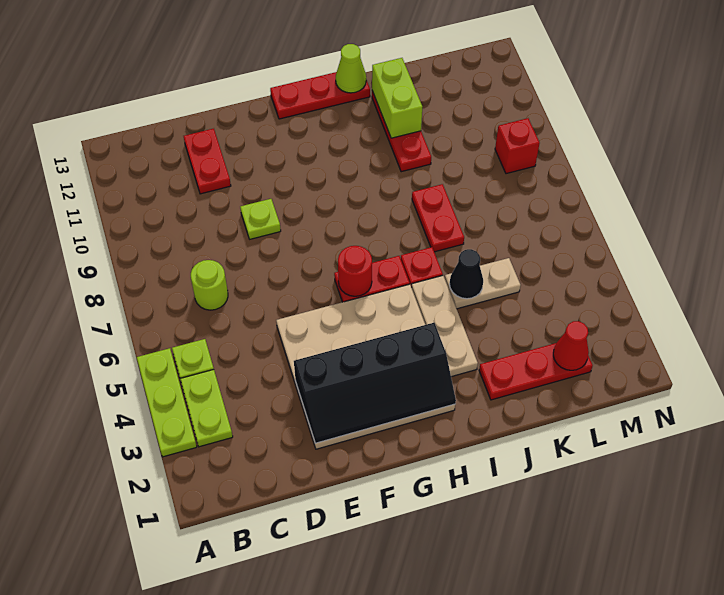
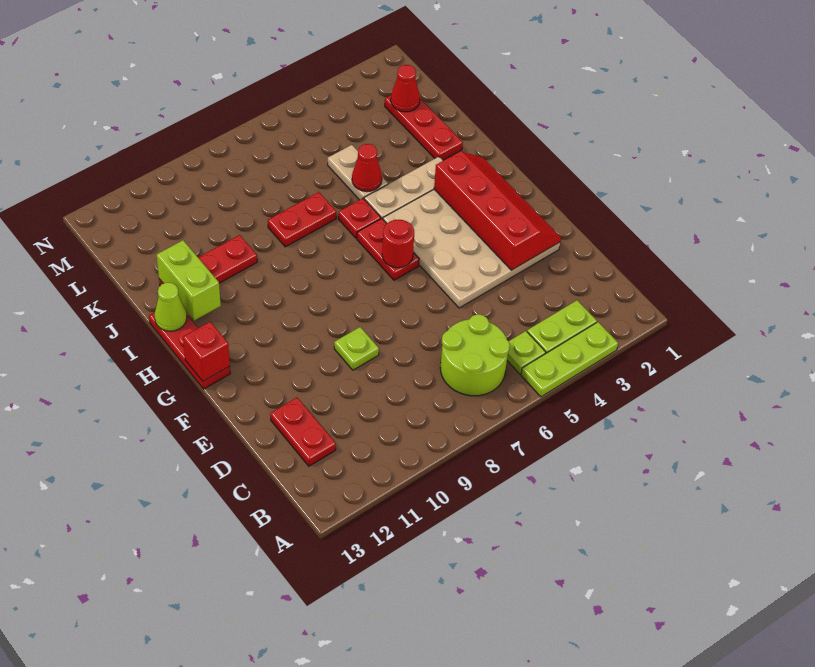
lime 1x1 round brick [191,260,228,310] -> lime 2x2 round brick [440,314,510,396]
red 1x2 plate [184,129,231,194] -> red 1x2 plate turned to [270,398,336,466]
black 2x4 slope [294,323,456,443] -> red 2x4 slope [434,151,561,270]
black 1x1 cone [450,249,483,299] -> red 1x1 cone [352,144,382,192]
lime 1x2 brick [372,58,422,138] -> lime 1x2 brick turned to [157,240,221,321]
red 1x1 brick [495,118,540,174] -> red 1x1 brick moved to [183,322,230,381]

